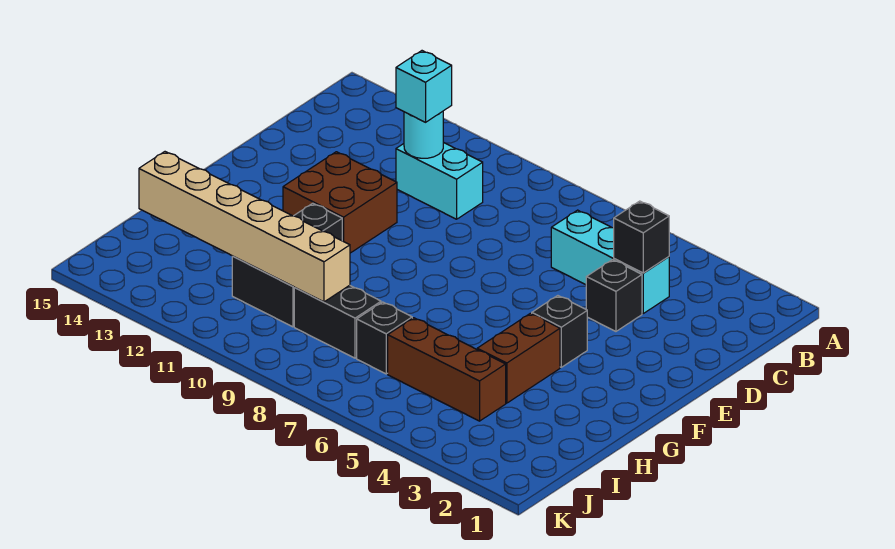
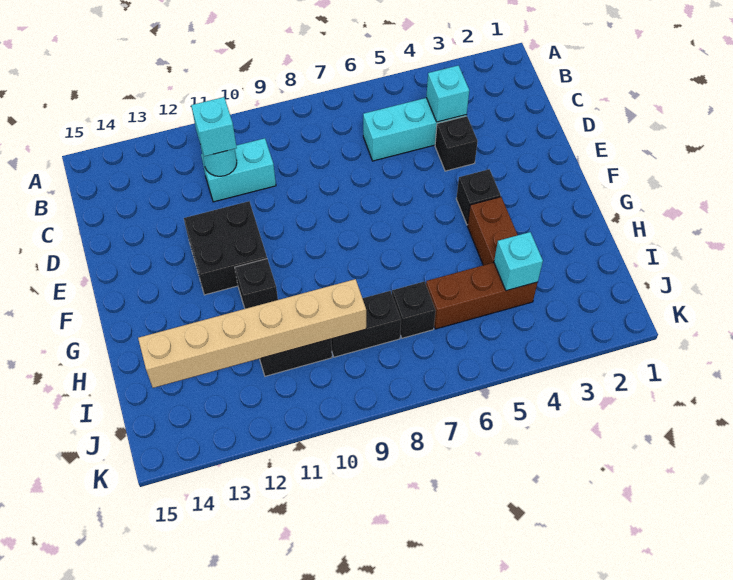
black 1x1 brick [614,201,669,273] -> cyan 1x1 brick [426,66,469,122]
brown 2x2 brick [283,152,397,253] -> black 2x2 brick [184,201,267,295]
none -> cyan 1x1 brick [494,232,543,291]

